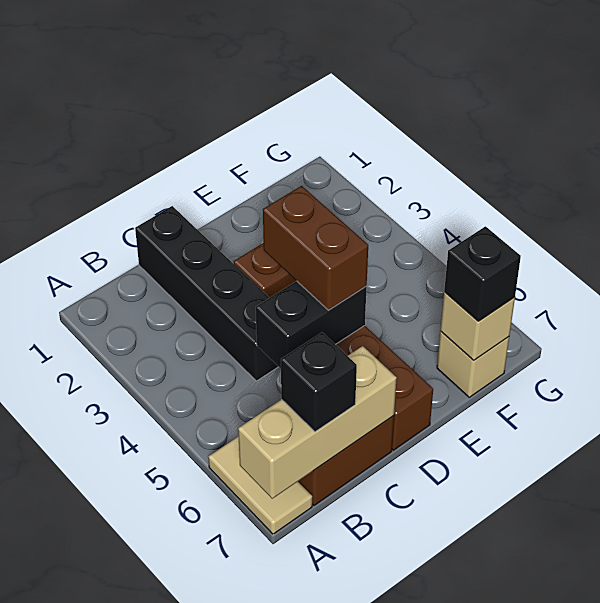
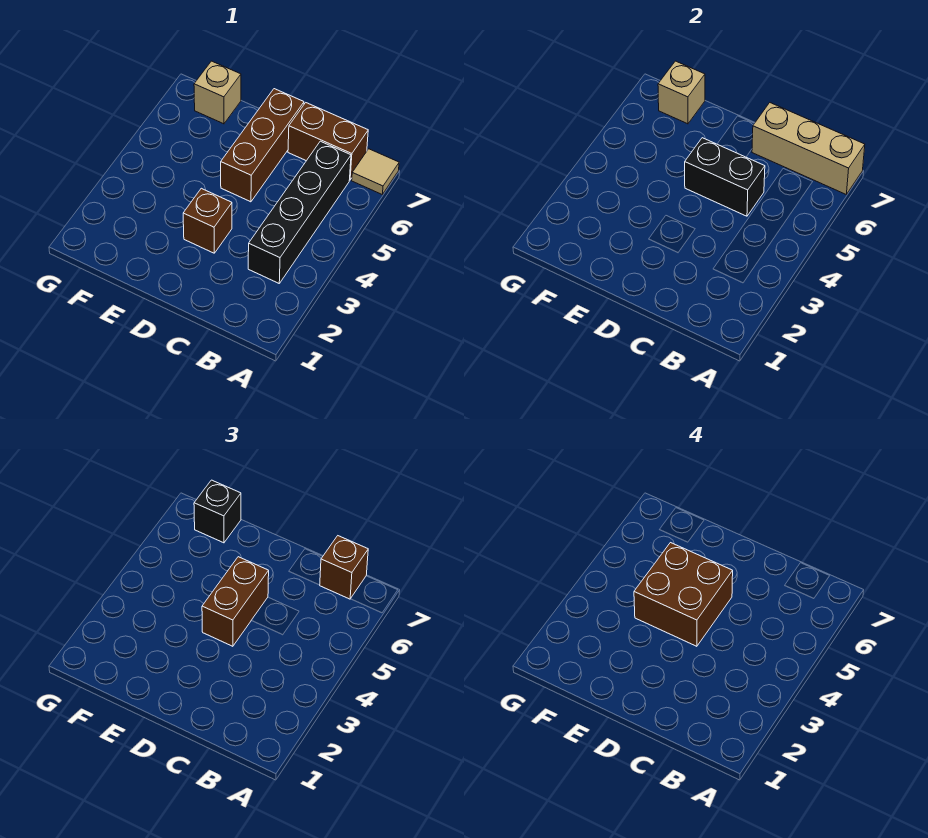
tan 1x2 tile [208,436,312,534] -> tan 1x1 tile [352,149,399,194]
black 1x1 brick [281,333,357,432] -> brown 1x1 brick [320,536,368,599]
black 1x4 brick [135,206,278,381] -> black 1x4 brick moved to [248,141,351,283]
none -> brown 2x2 brick [634,543,733,646]

